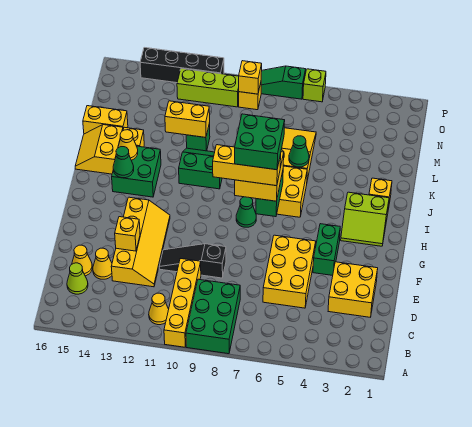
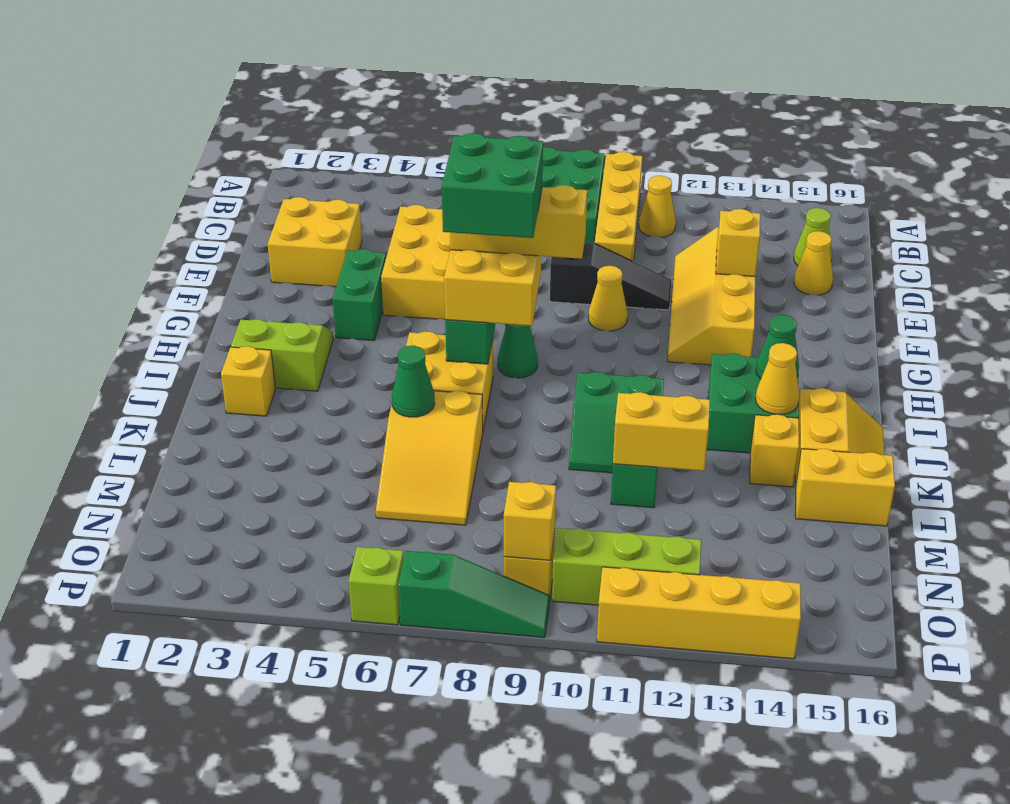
yellow 1x1 cone [93,248,112,279] -> yellow 1x1 cone moved to [588,266,628,331]
black 1x4 brick [140,48,224,83] -> yellow 1x4 brick [597,567,801,659]

